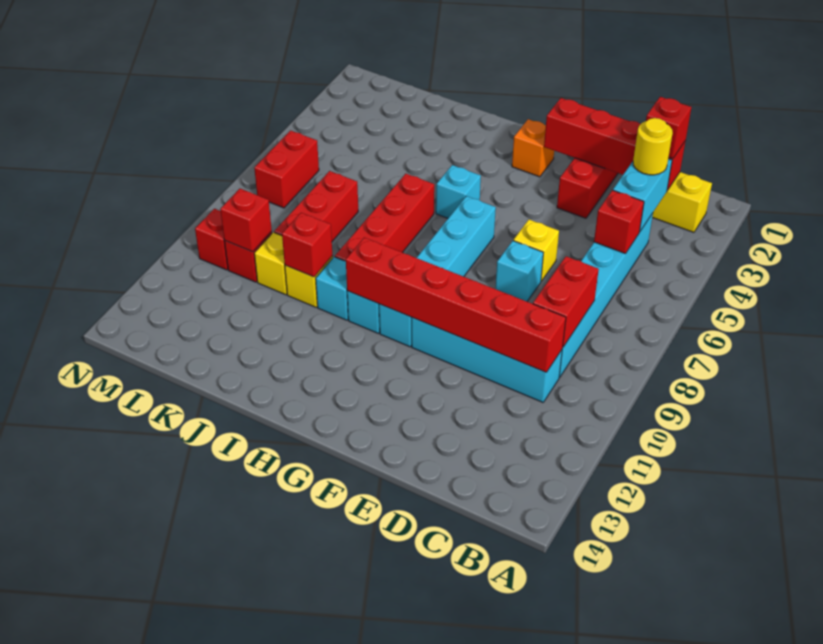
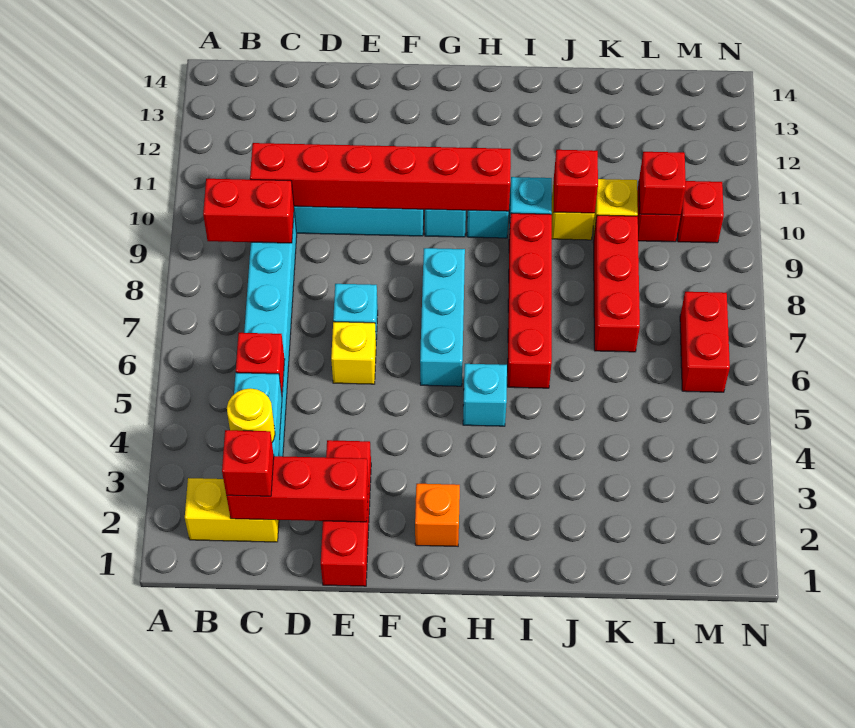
red 1x4 brick [544,98,685,190] -> red 1x3 brick [227,456,368,522]
red 1x2 brick [533,256,599,347] -> red 1x2 brick turned to [203,179,294,243]

